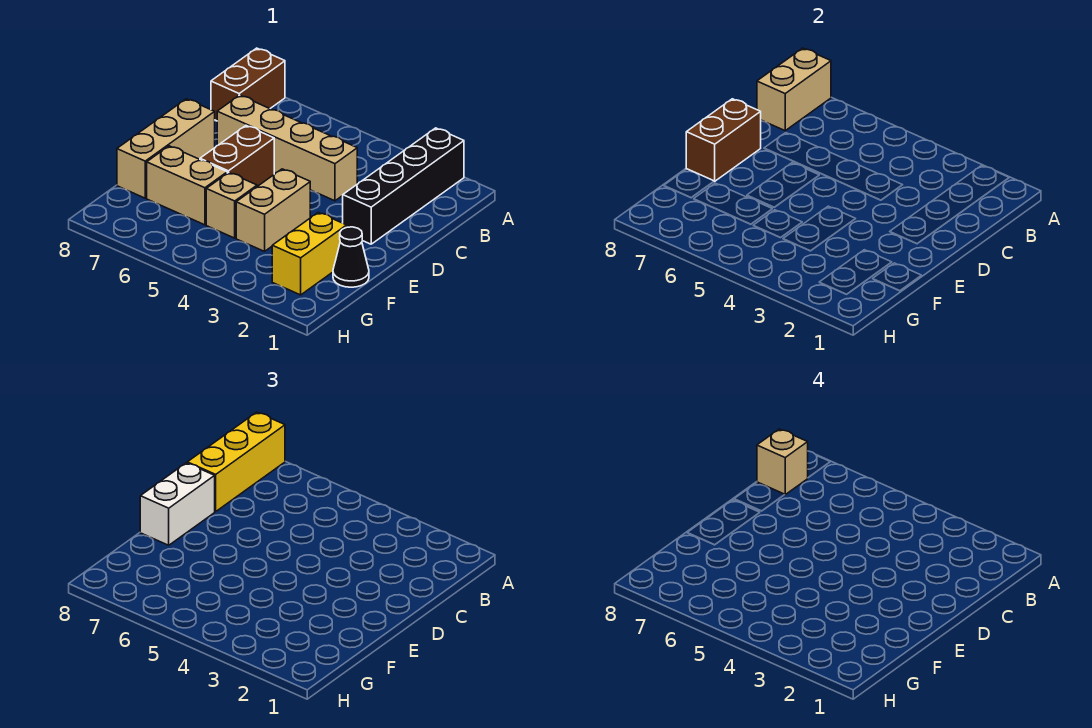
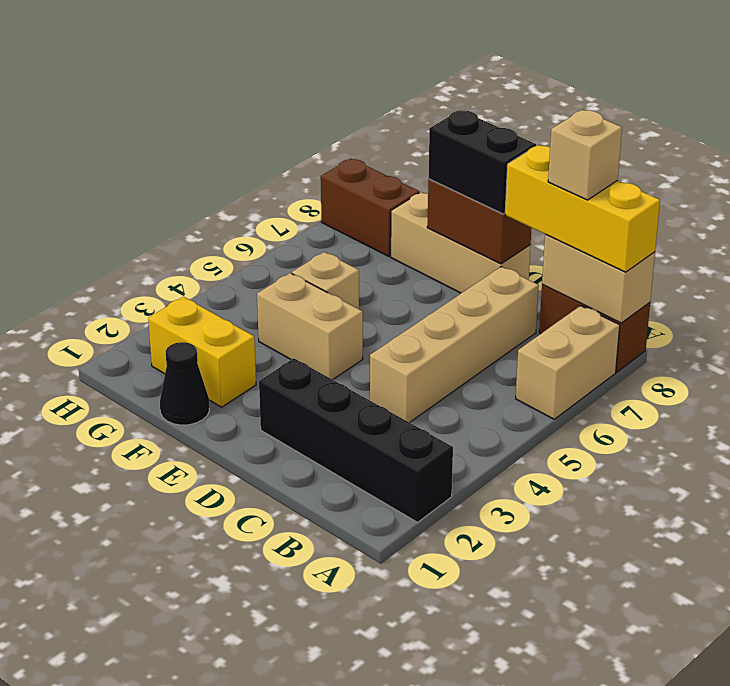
brown 1x2 brick [200,126,274,186] -> brown 1x2 brick moved to [321,159,419,256]
white 1x2 brick [140,463,215,545] -> black 1x2 brick [428,110,536,214]
tan 1x2 brick [147,146,227,225] -> tan 1x2 brick moved to [516,306,620,419]

